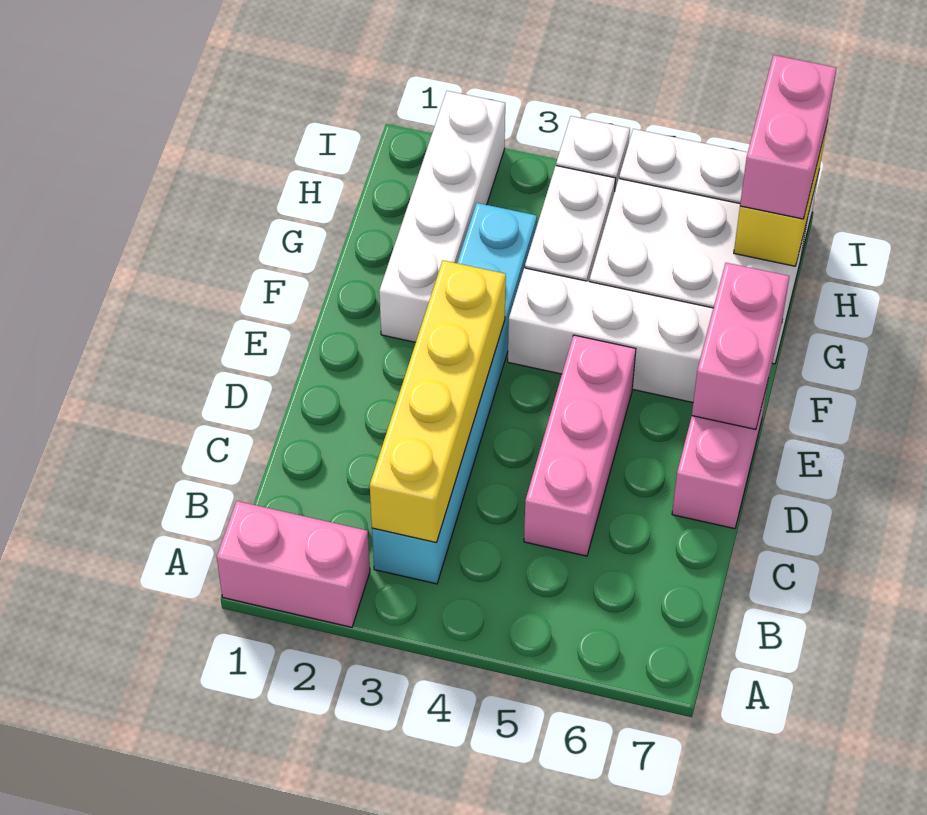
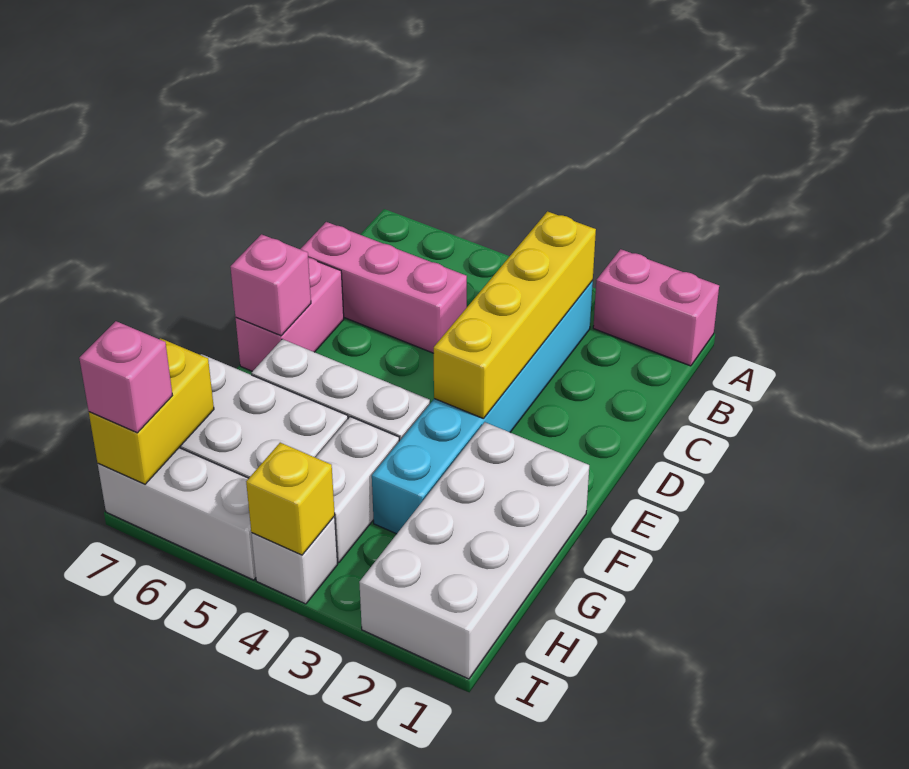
pink 1x3 brick [524,335,636,556] -> pink 1x3 brick turned to [300,222,467,353]
pink 1x2 brick [692,263,789,429] -> pink 1x1 brick [230,234,311,336]
white 1x4 brick [379,91,505,342] -> white 2x4 brick [359,422,589,679]
pink 1x2 brick [740,55,837,219] -> pink 1x1 brick [79,321,172,433]
none -> yellow 1x1 brick [246,443,335,555]

